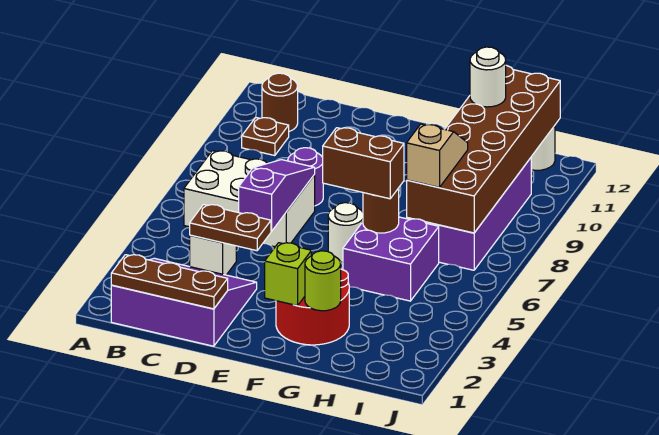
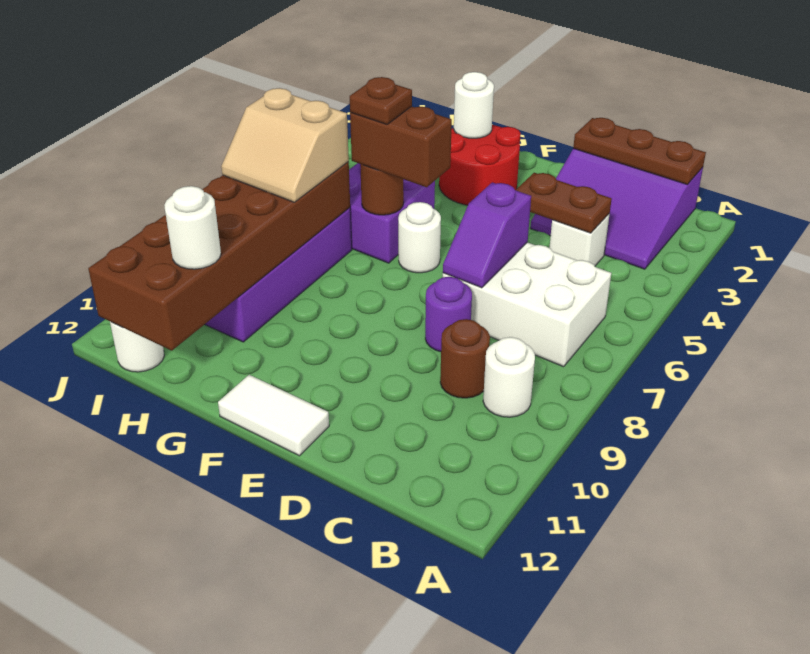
none -> white 1x1 round brick [483,337,535,417]
brown 1x1 plate [242,118,289,156] -> brown 1x1 plate moved to [350,77,412,124]
brown 1x1 round brick [262,73,298,131] -> brown 1x1 round brick moved to [440,319,490,398]
purple 1x3 slope [239,160,315,231] -> purple 1x2 slope [443,182,531,288]
none -> white 1x2 tile [218,375,329,456]
lime 1x1 brick [265,243,311,306] -> none
lime 1x1 round brick [305,251,341,311] -> white 1x1 round brick [454,72,494,138]
tan 1x2 slope [407,124,468,188] -> tan 2x2 slope [221,88,349,202]

